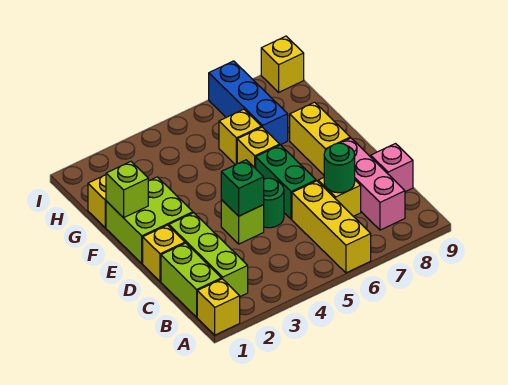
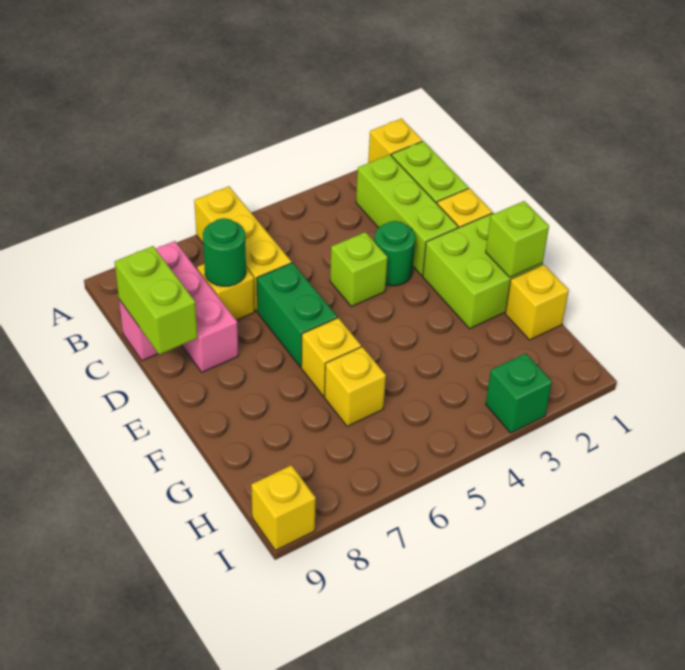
none -> lime 1x2 brick [115,246,198,355]
green 1x1 brick [221,160,264,216] -> green 1x1 brick moved to [486,353,552,433]
green 1x1 round brick [264,178,284,228] -> green 1x1 round brick moved to [375,221,415,286]
yellow 1x2 brick [290,102,350,175] -> none
blue 1x3 brick [209,61,288,145] -> none

